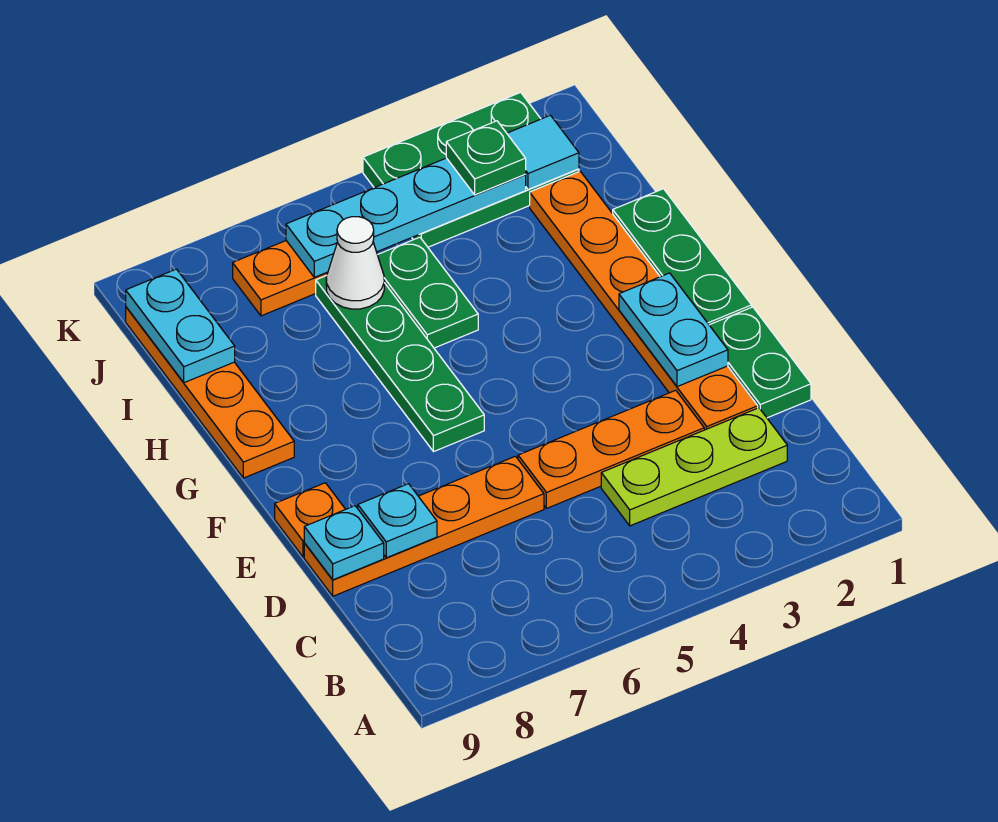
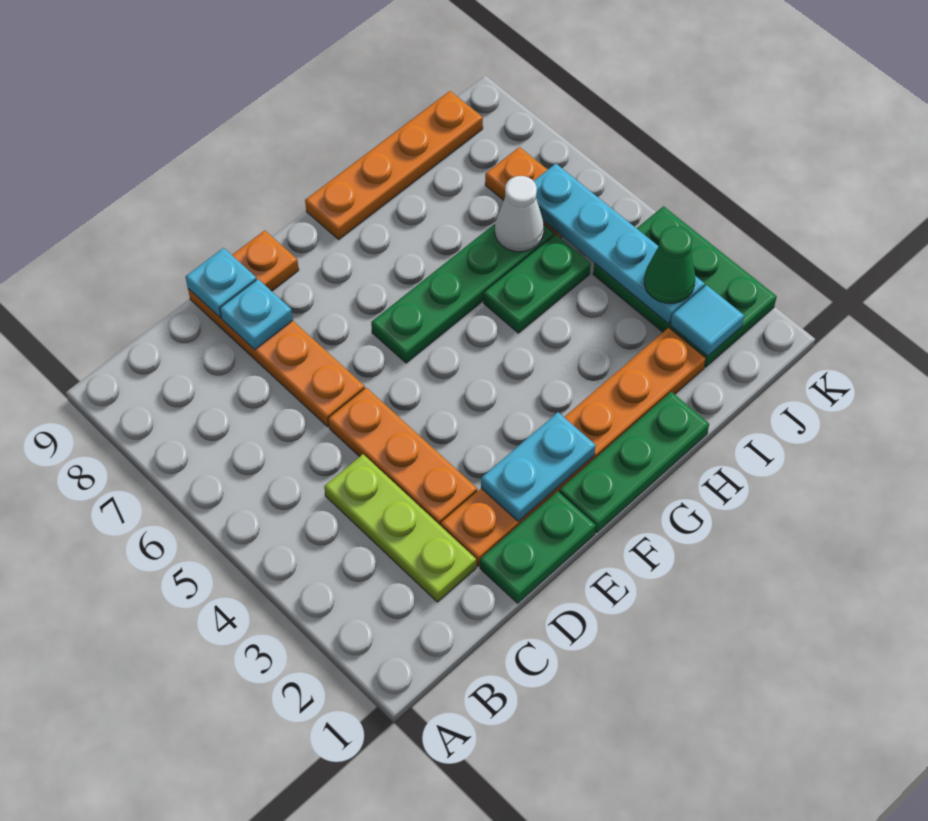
cyan 1x2 plate [126,269,235,383] -> none
green 1x1 plate [446,121,526,195] -> green 1x1 cone [644,226,695,303]

